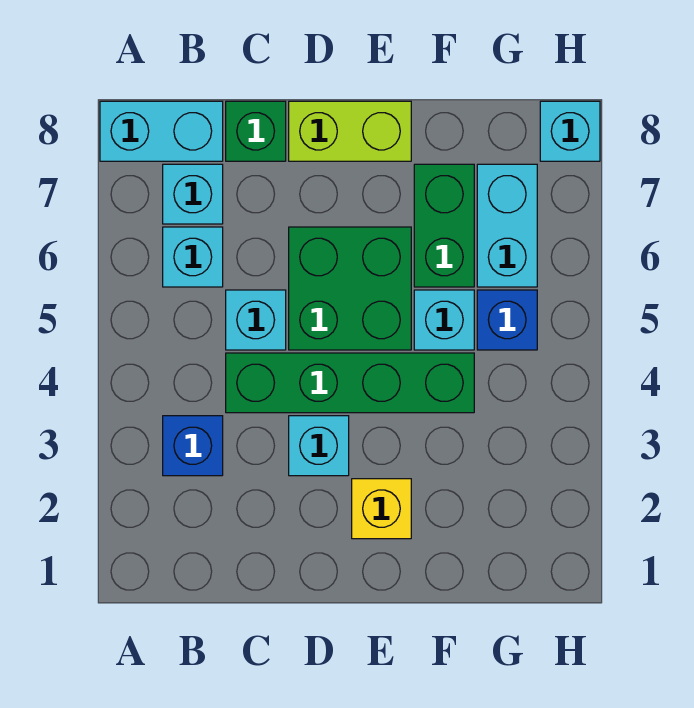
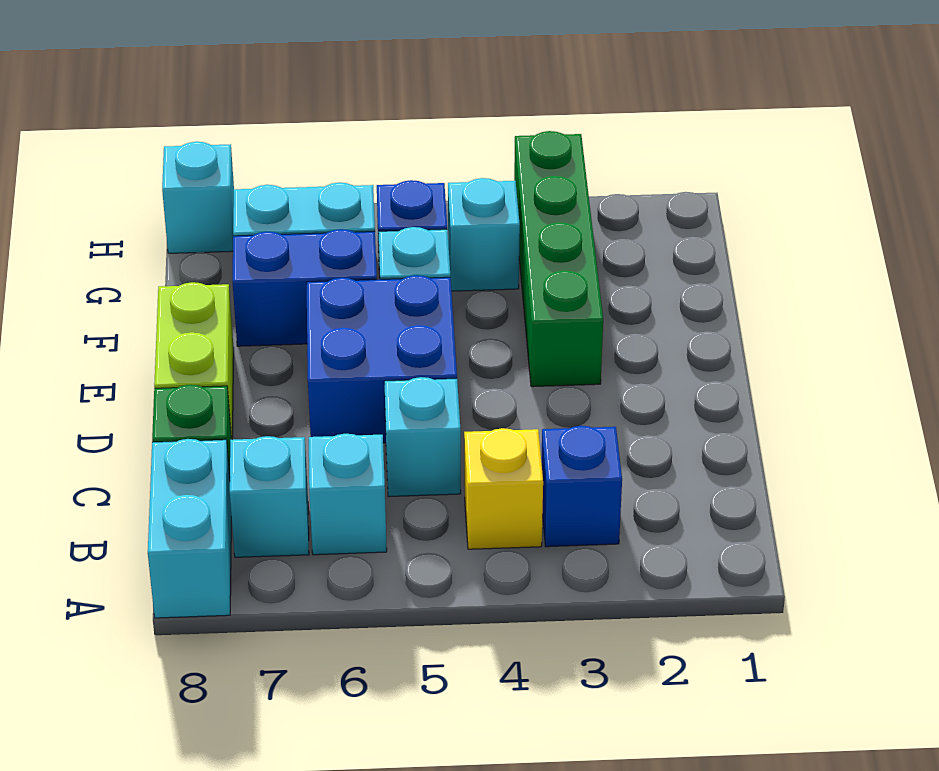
green 1x4 brick [226,353,474,413] -> green 1x4 brick moved to [514,131,603,387]
cyan 1x1 brick [289,416,349,476] -> cyan 1x1 brick moved to [448,178,520,291]
green 2x2 brick [289,227,411,350] -> blue 2x2 brick [306,275,457,443]
yellow 1x1 brick [352,479,411,539] -> yellow 1x1 brick moved to [464,428,543,549]
green 1x2 brick [414,164,474,287] -> blue 1x2 brick [233,229,377,346]

